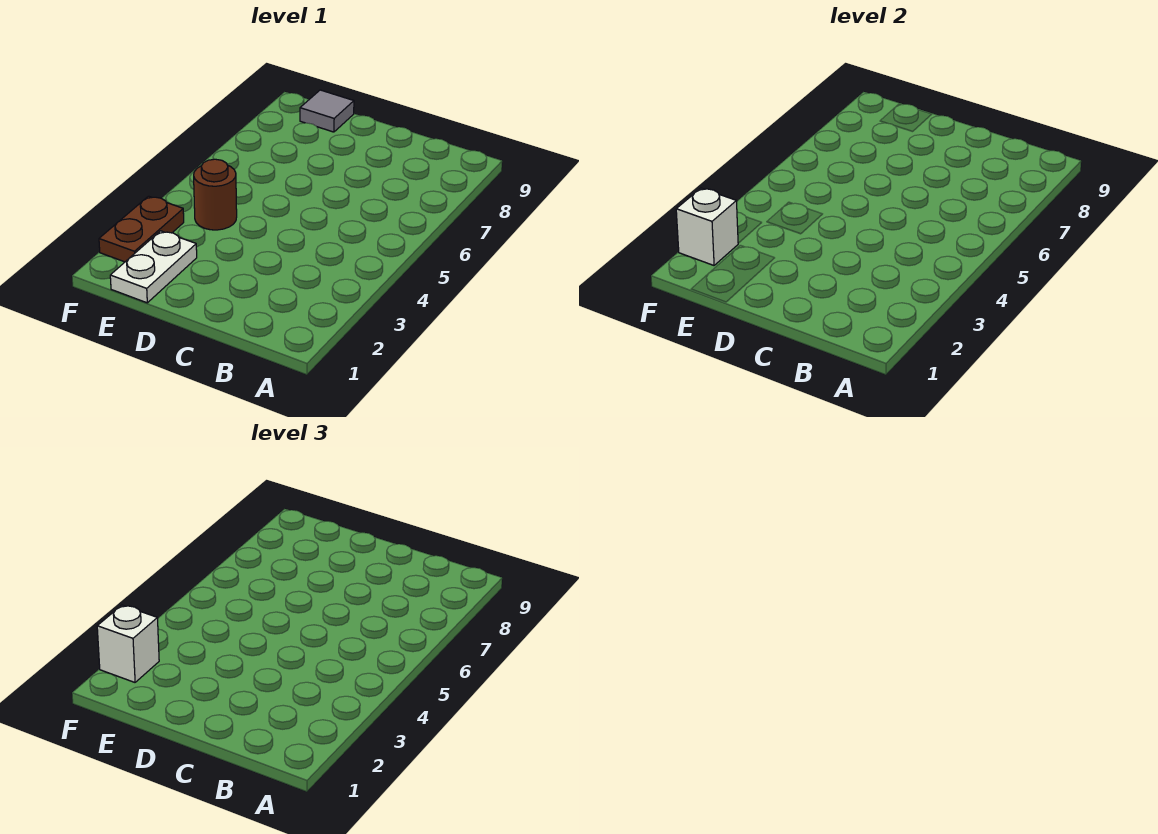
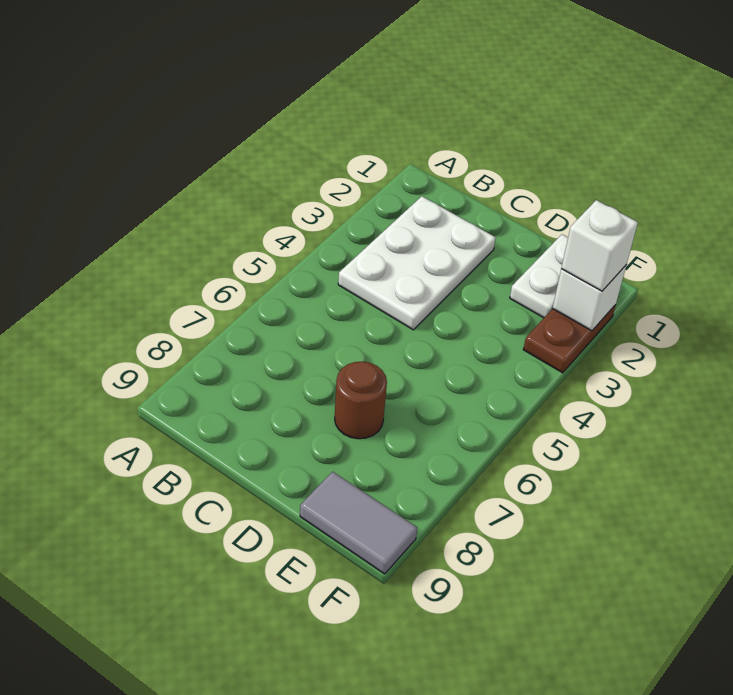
none -> white 2x3 plate [338,196,496,330]
brown 1x1 round brick [194,159,237,230] -> brown 1x1 round brick moved to [335,362,387,439]
grey 1x1 tile [300,90,354,132] -> grey 1x2 tile [300,472,417,574]

